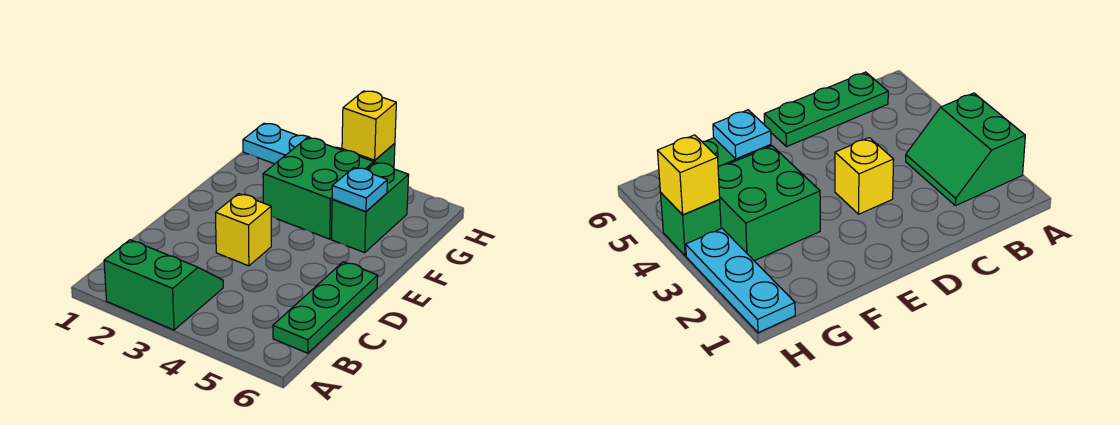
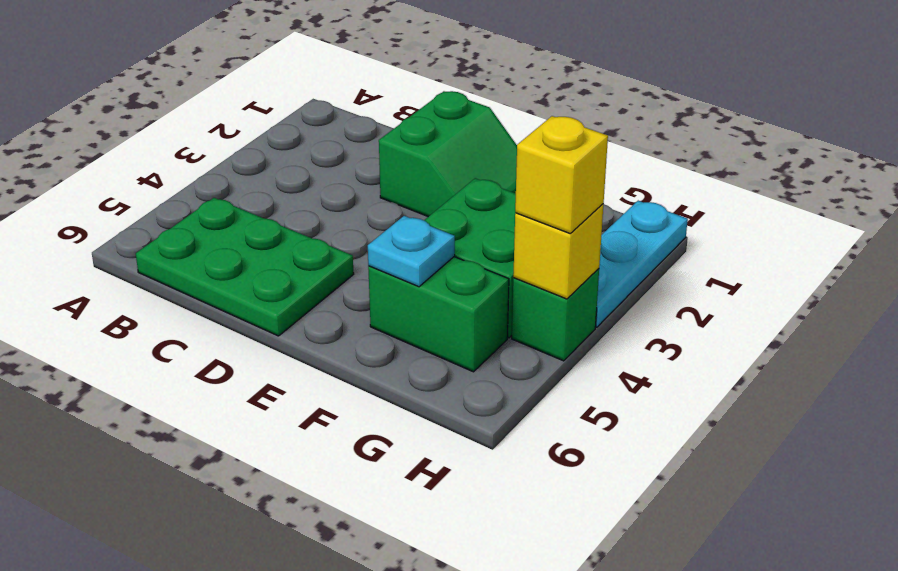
green 2x2 slope [104,240,223,330] -> green 2x2 slope moved to [379,91,517,217]
green 1x3 plate [273,262,378,353] -> green 2x3 plate [136,198,354,336]
yellow 1x1 brick [215,194,271,266] -> yellow 1x1 brick moved to [515,116,608,233]

